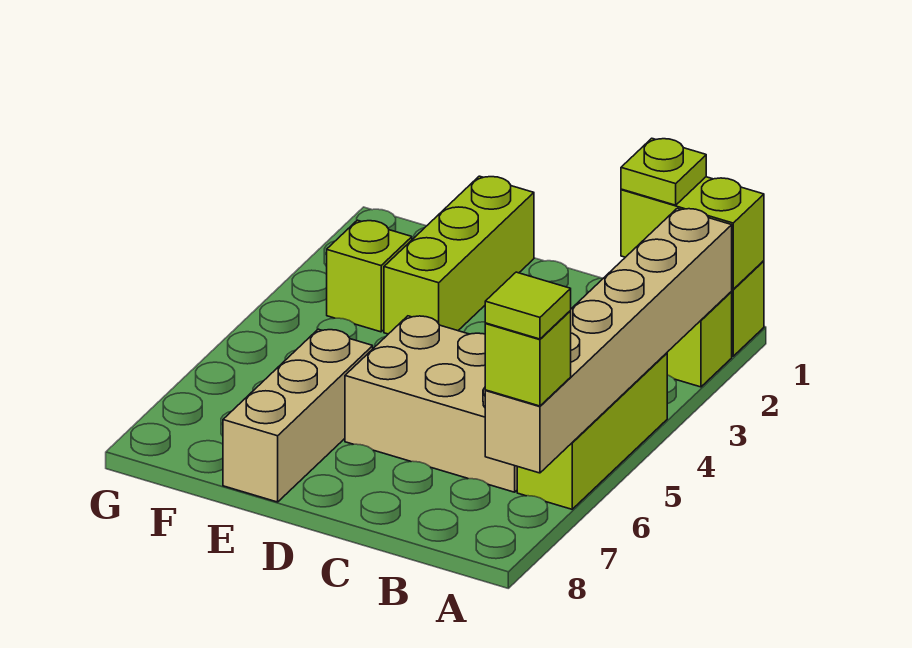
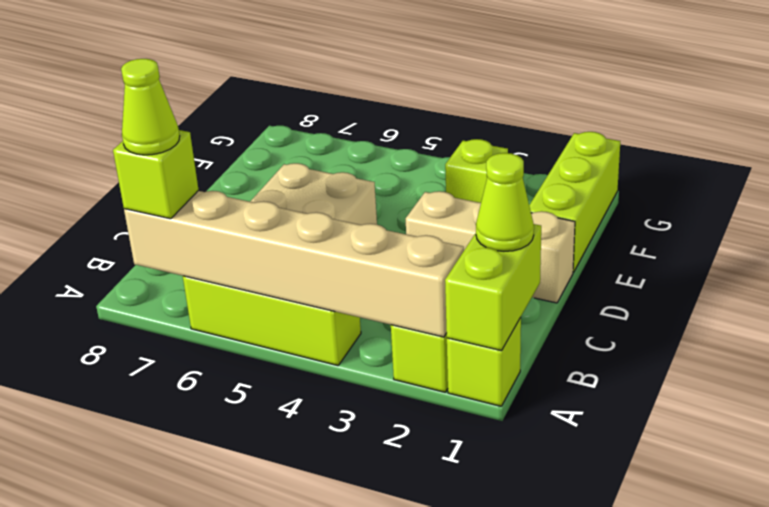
lime 1x1 tile [485,272,571,339] -> lime 1x1 cone [121,59,180,155]
lime 1x1 plate [621,138,706,205] -> lime 1x1 cone [476,153,534,251]
lime 1x3 brick [384,176,534,334] -> lime 1x3 brick turned to [529,132,620,272]
tan 1x3 brick [223,329,373,502] -> tan 1x3 brick moved to [406,191,575,303]

